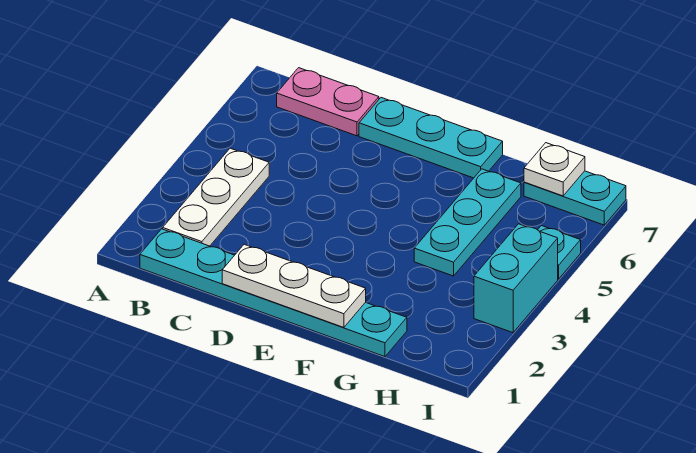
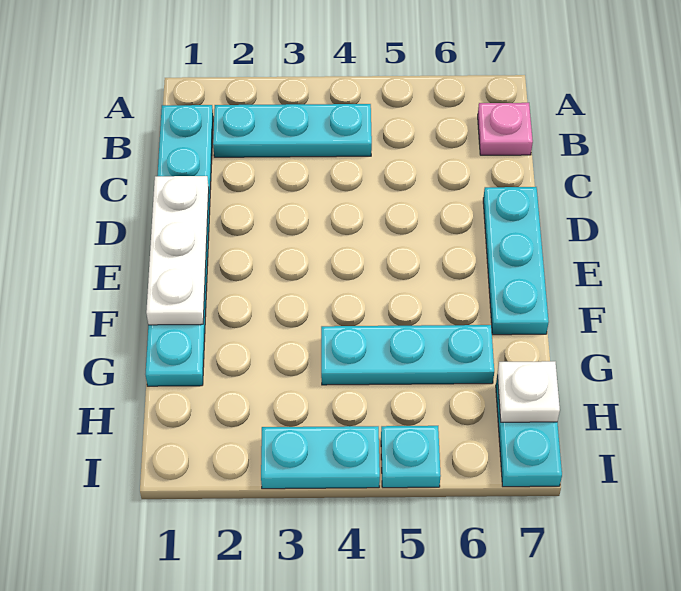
white 1x3 plate [163,148,269,246] -> cyan 1x3 plate [213,104,372,157]
pink 1x2 plate [277,68,379,136] -> pink 1x1 plate [478,103,533,155]
cyan 1x2 brick [474,224,558,333] -> cyan 1x2 plate [261,426,380,489]

